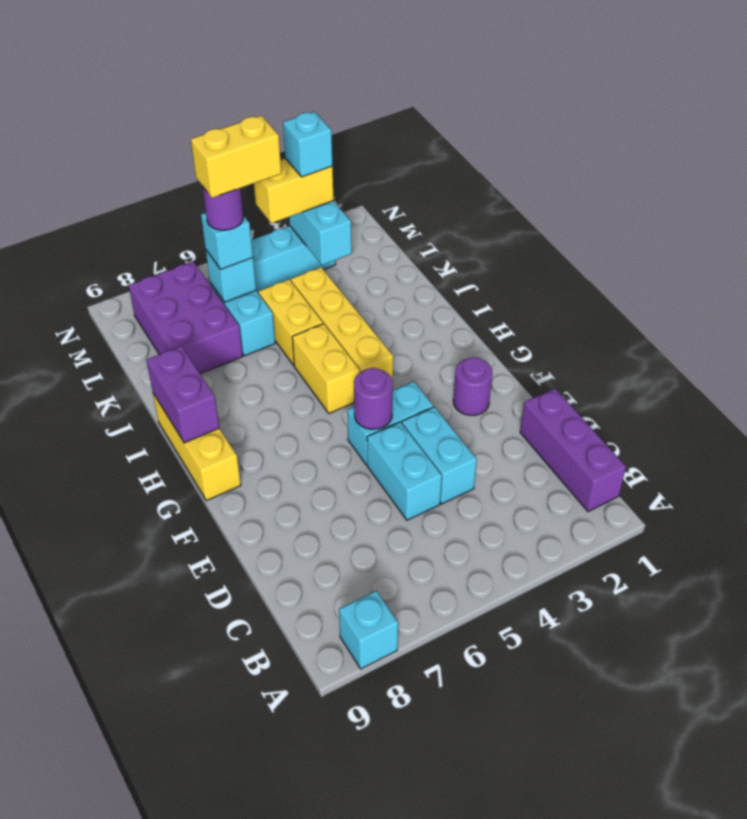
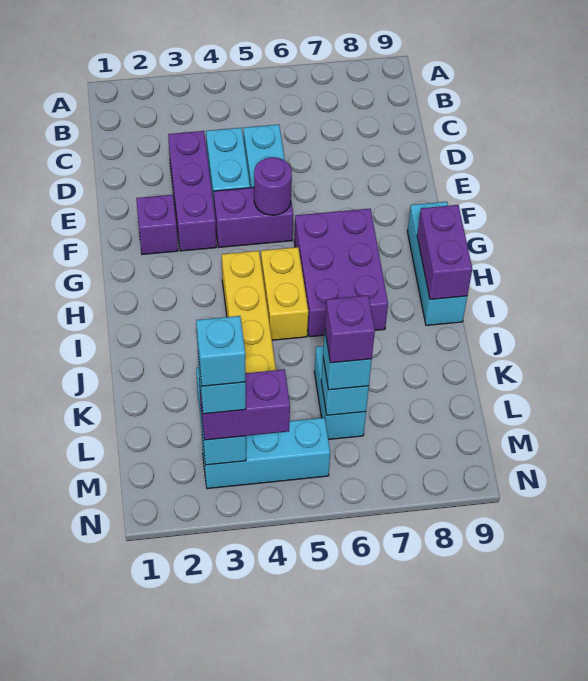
cyan 1x1 brick [339,591,398,669] -> cyan 1x1 brick moved to [196,316,246,386]
purple 1x3 brick [520,388,626,512] -> purple 1x3 brick moved to [168,131,216,251]
purple 1x1 round brick [453,357,492,415] -> purple 1x1 brick [136,195,178,254]
cyan 1x2 brick [347,382,433,465] -> purple 1x2 brick [214,187,293,248]
yellow 1x3 brick [153,393,241,501] -> cyan 1x3 brick [407,202,467,325]
yellow 1x2 brick [259,279,323,365] -> none
purple 2x3 brick [129,262,243,374] -> purple 2x3 brick moved to [294,209,388,337]
yellow 1x2 brick [191,116,281,198] -> none
purple 1x1 round brick [202,186,243,230] -> purple 1x1 brick [325,295,375,363]
yellow 1x2 brick [254,158,334,223] -> purple 1x2 brick [199,369,290,440]

